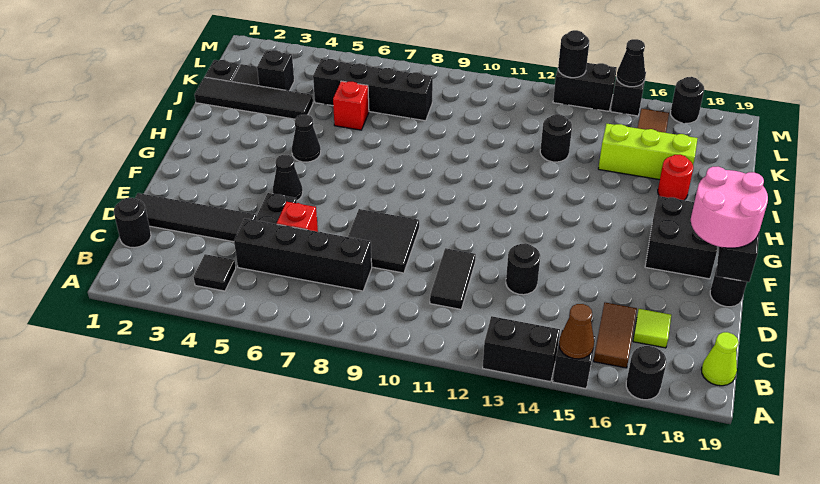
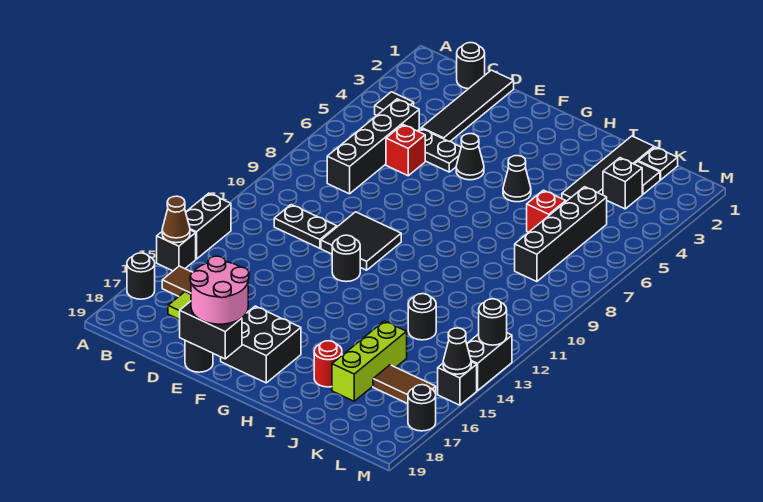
lime 1x1 cone [701,332,739,386] -> none
black 1x2 tile [430,248,476,309] -> black 1x2 plate [274,205,337,248]
black 2x2 tile [348,209,419,273] -> black 2x2 tile moved to [321,212,401,270]
black 1x1 round brick [506,243,540,295] -> black 1x1 round brick moved to [332,235,360,282]

